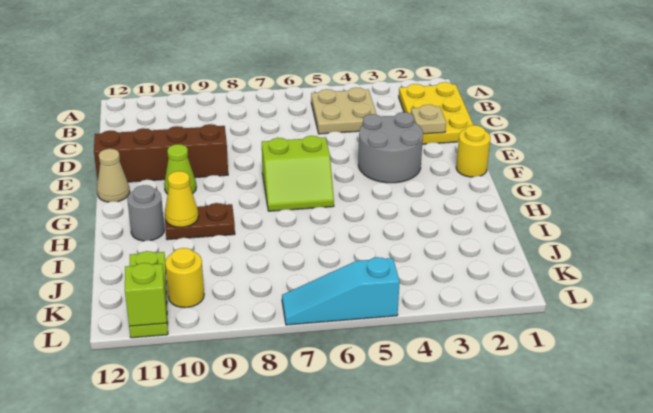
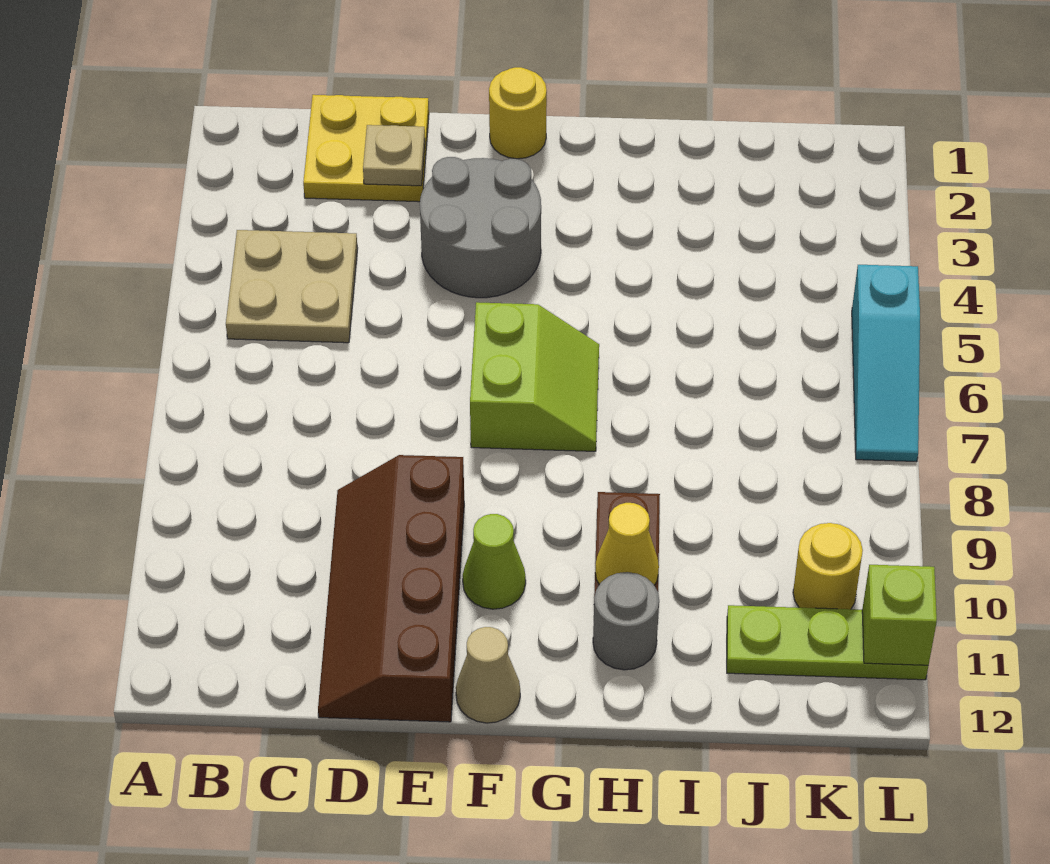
yellow 2x3 plate [399,82,473,144] -> yellow 2x2 plate [303,95,429,202]

